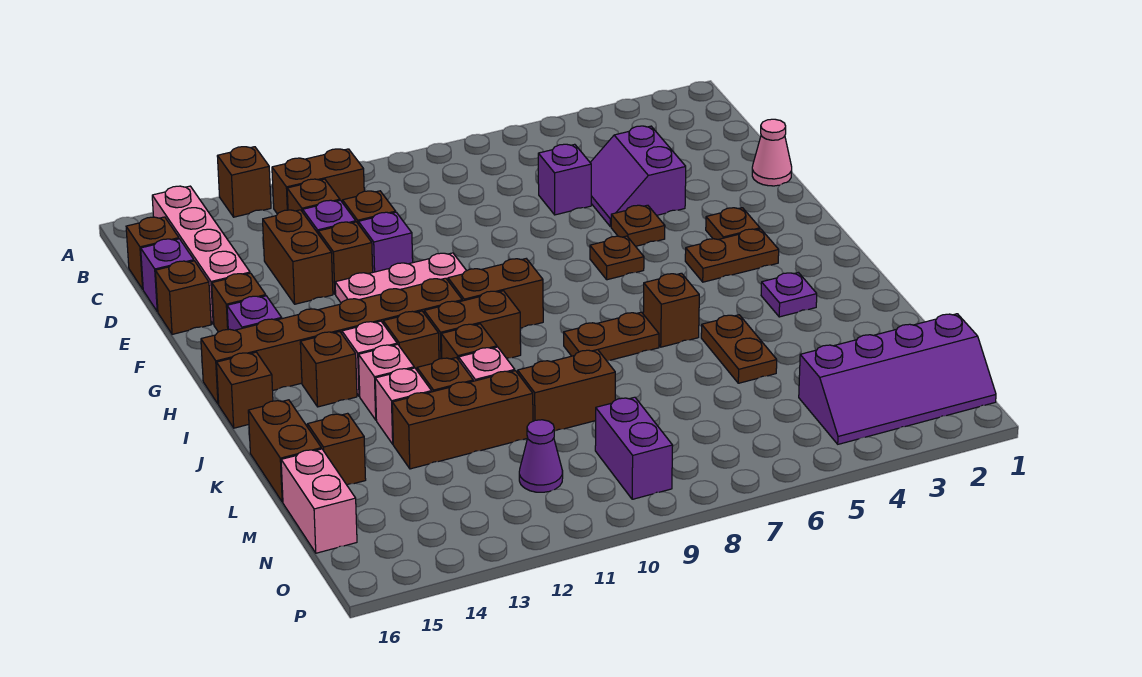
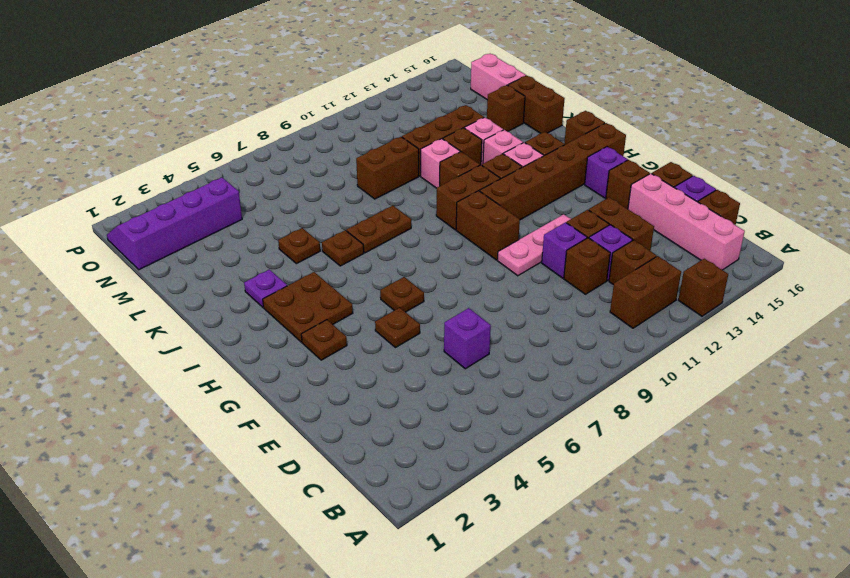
purple 2x2 slope [590,126,686,227] -> none
pink 1x1 cone [752,119,792,186] -> none
brown 1x2 plate [685,229,779,282] -> brown 2x2 plate [263,272,353,342]
brown 1x2 brick [448,259,543,328] -> brown 1x2 brick turned to [456,191,520,260]
brown 1x1 brick [643,273,699,347] -> brown 1x1 plate [322,230,364,266]
brown 1x2 plate [701,315,777,383] -> brown 1x1 plate [278,228,320,264]
purple 1x2 brick [595,397,673,499] -> none
purple 1x1 cone [519,420,563,492] -> none

